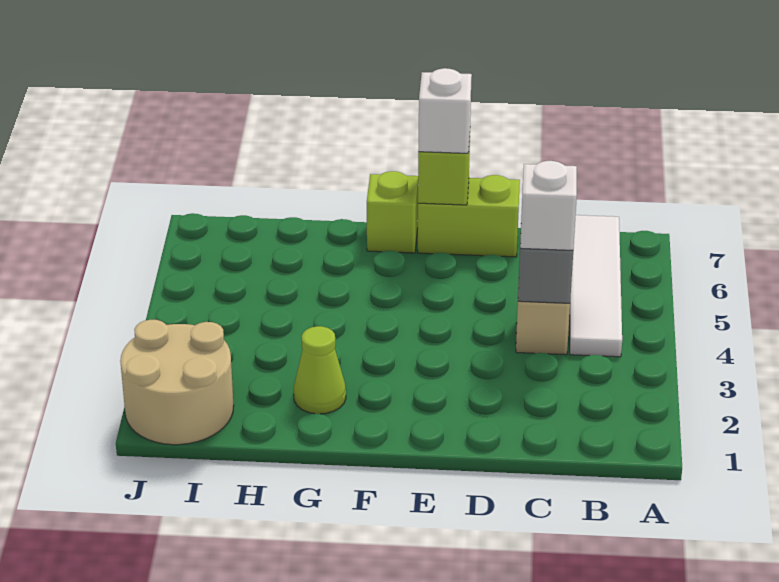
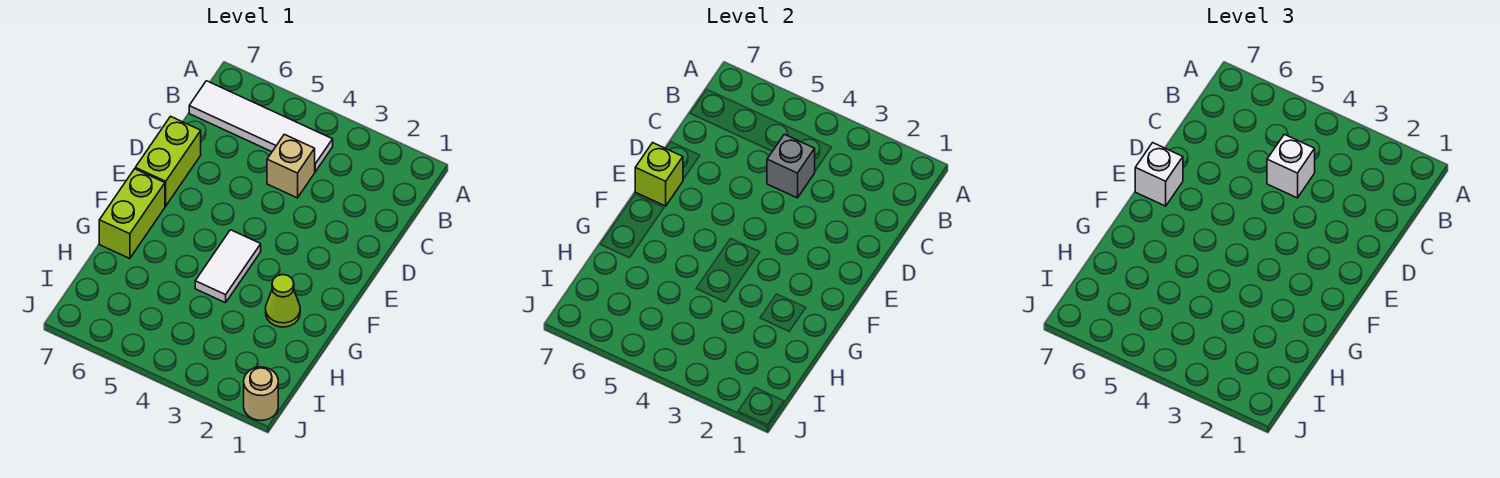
none -> white 1x2 tile [195,230,261,303]
lime 1x1 brick [367,171,418,253] -> lime 1x2 brick [99,169,165,259]
tan 2x2 round brick [120,320,234,445] -> tan 1x1 round brick [244,367,278,420]

